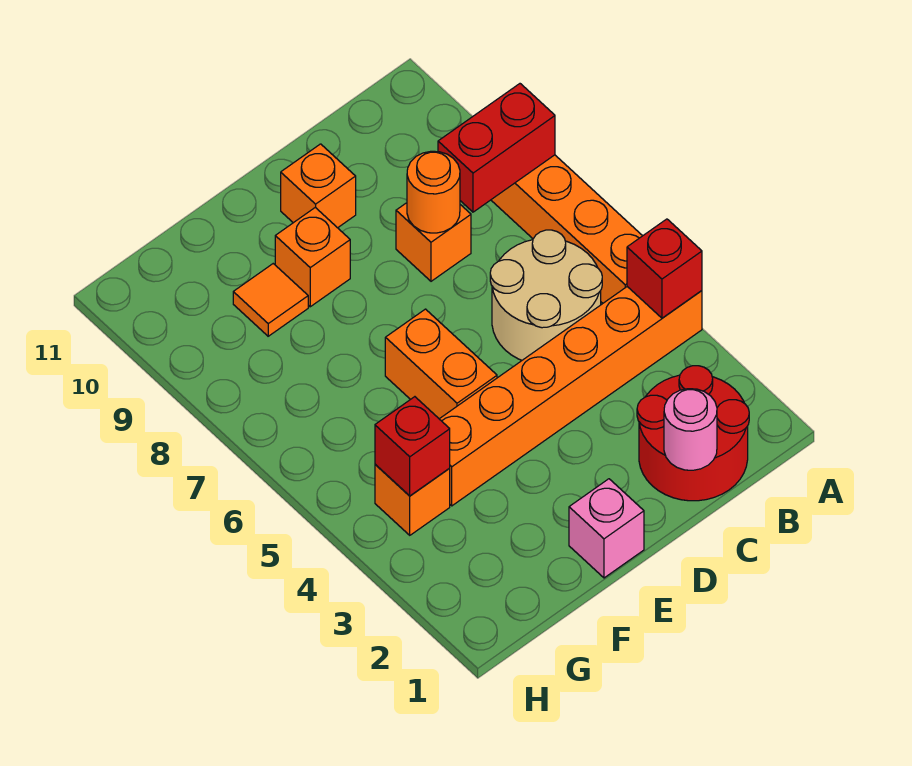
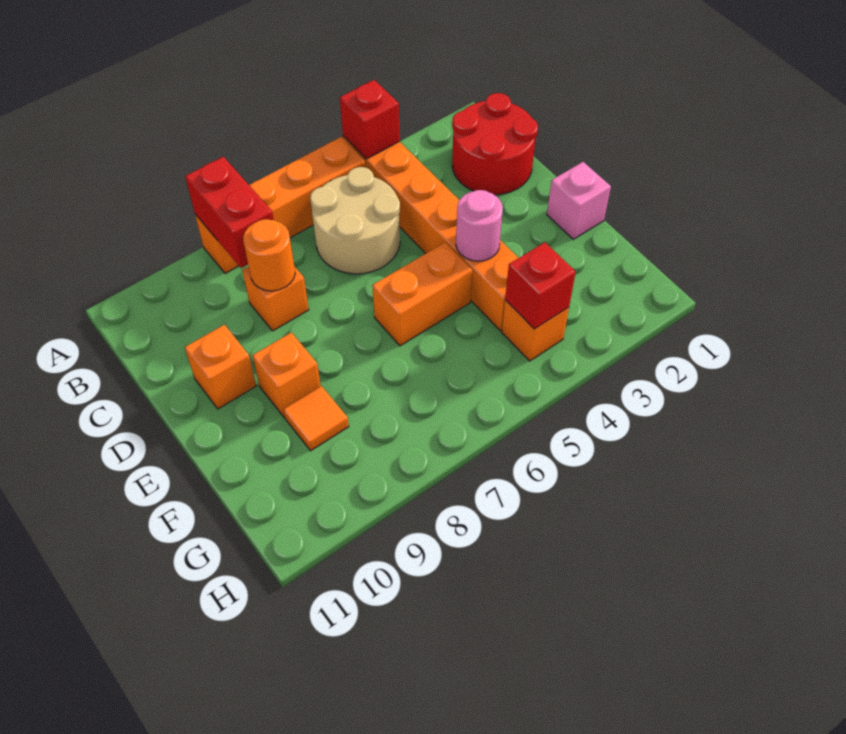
pink 1x1 round brick [664,389,717,470] -> pink 1x1 round brick moved to [456,190,503,261]

